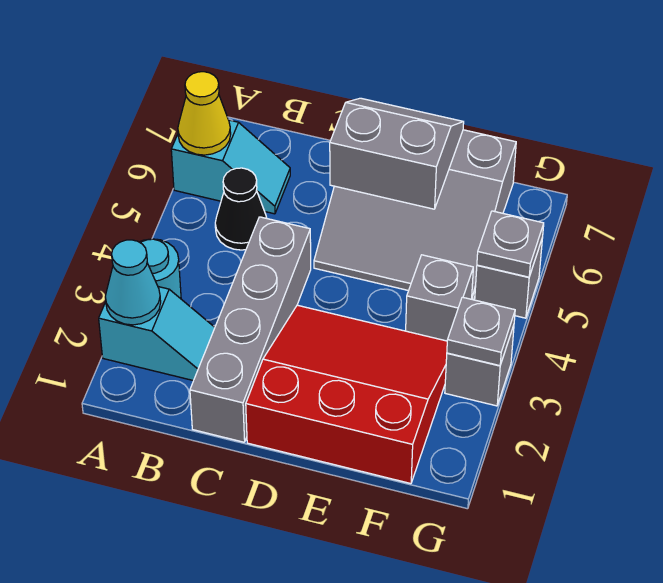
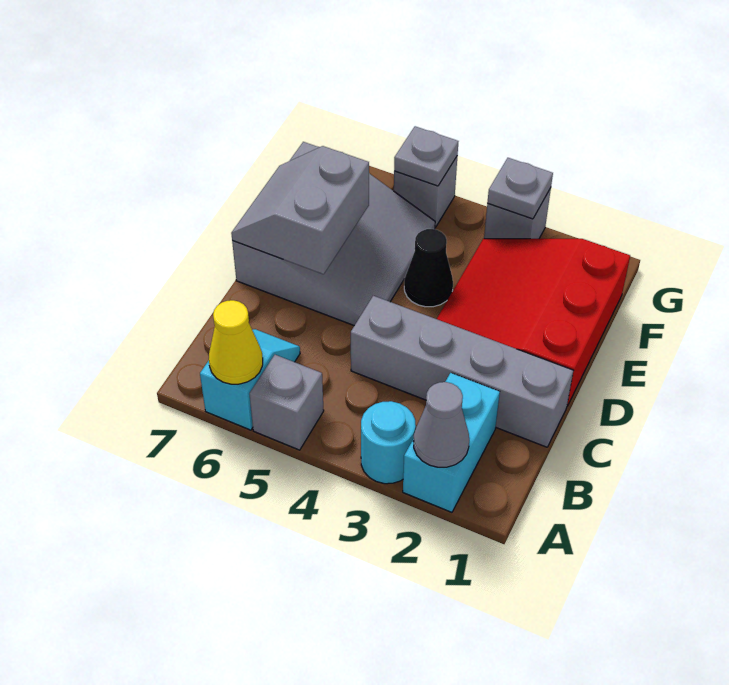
cyan 1x2 slope [99,287,215,381] -> cyan 1x2 brick [403,373,500,512]
cyan 1x1 cone [105,240,161,325] -> grey 1x1 cone [413,382,469,467]
black 1x1 cone [215,168,267,250] -> black 1x1 cone moved to [404,229,453,307]
grey 1x1 brick [406,255,473,341] -> grey 1x1 brick moved to [249,355,324,450]

